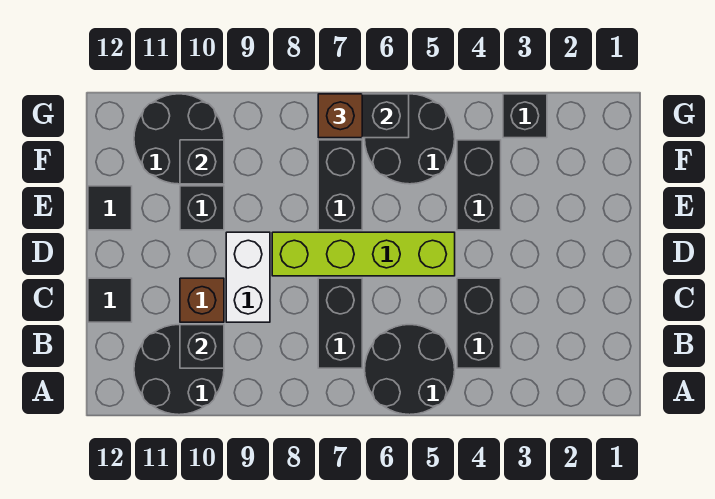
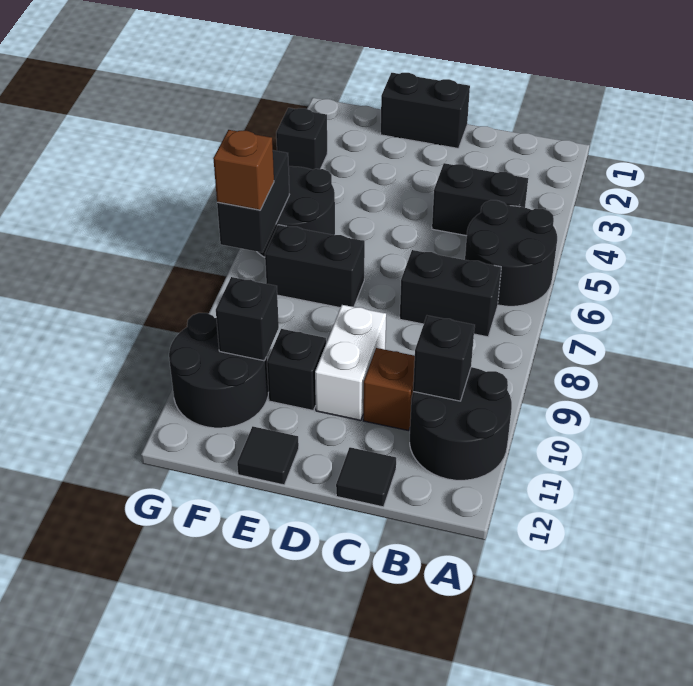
white 1x2 brick [226,232,270,322] -> white 1x2 brick turned to [315,305,386,420]
lime 1x4 brick [272,232,455,276] -> none
black 1x2 brick [457,140,501,230] -> black 1x2 brick moved to [381,73,470,148]

